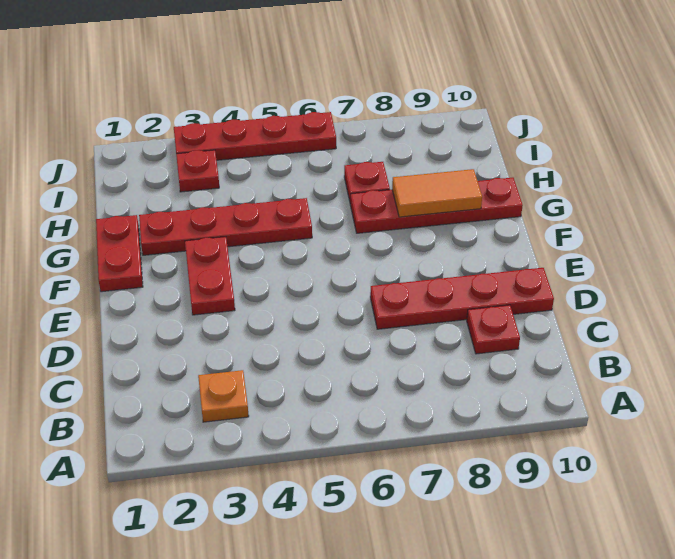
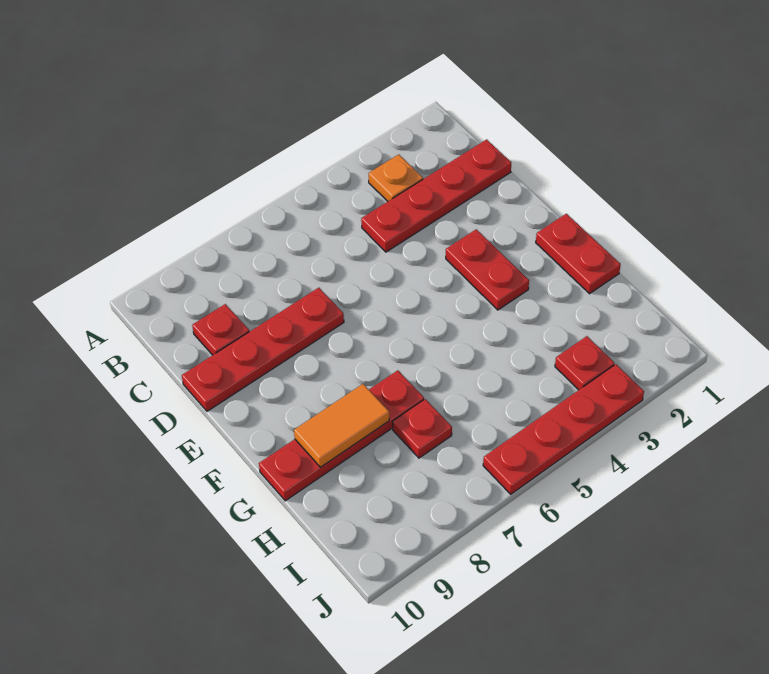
red 1x4 plate [139,198,312,255] -> red 1x4 plate moved to [361,139,511,252]

